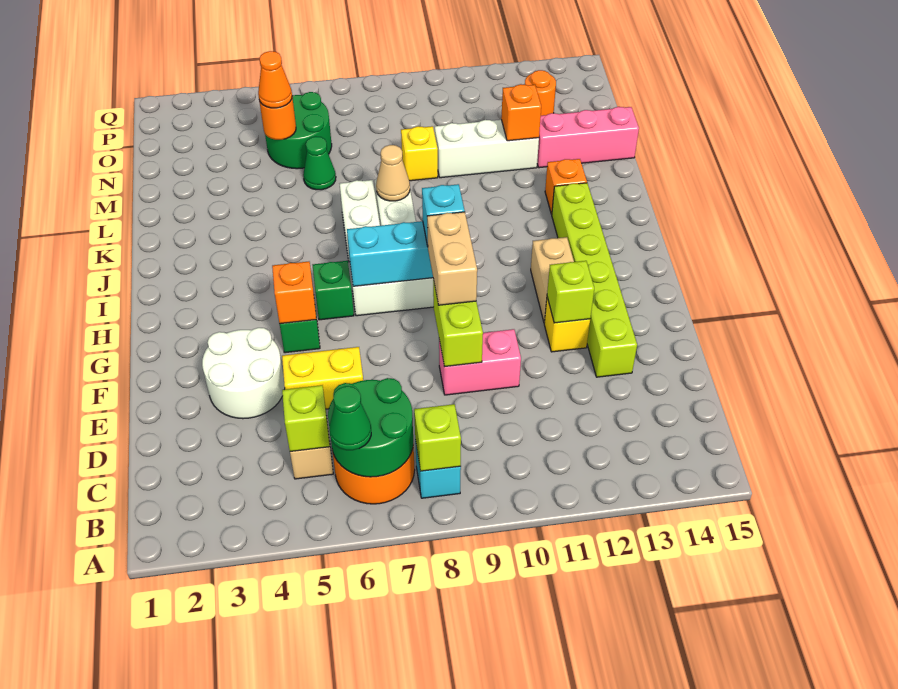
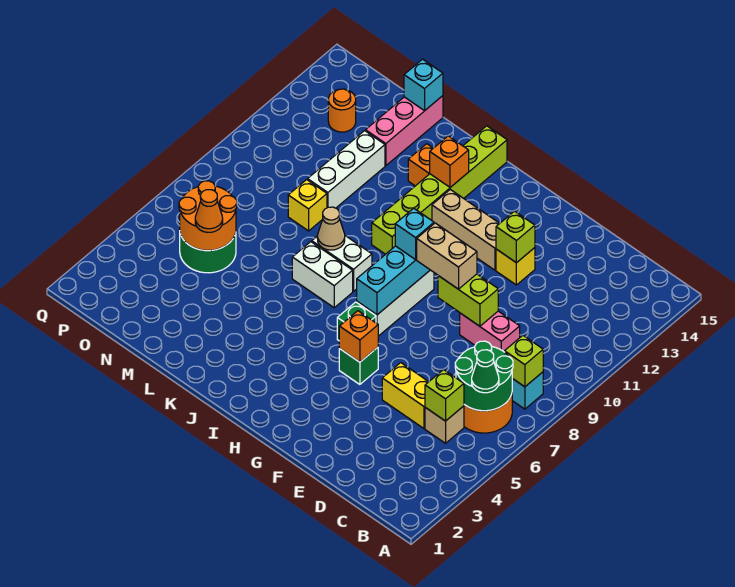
white 2x2 round brick [202,328,285,419] -> none
yellow 1x2 brick [282,347,363,409] -> yellow 1x2 brick turned to [382,363,428,429]
pink 1x2 brick [439,329,521,395] -> pink 1x2 brick turned to [460,311,520,352]
lime 1x6 brick [552,183,637,377] -> lime 1x6 brick turned to [372,126,507,254]
tan 1x2 brick [531,237,574,323] -> tan 1x3 brick [432,190,500,270]
green 1x1 cone [303,136,336,190] -> none
orange 1x1 brick [501,84,541,141] -> orange 1x1 brick moved to [430,136,469,187]
none -> cyan 1x1 brick [404,59,443,111]
orange 1x1 round brick [259,98,296,140] -> orange 2x2 round brick [179,181,237,250]

